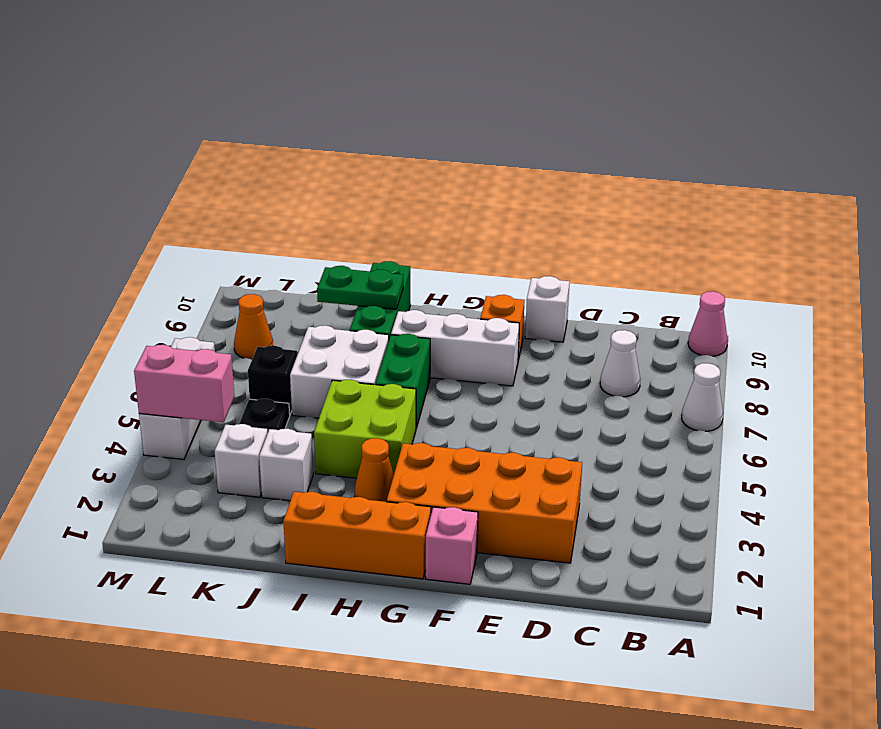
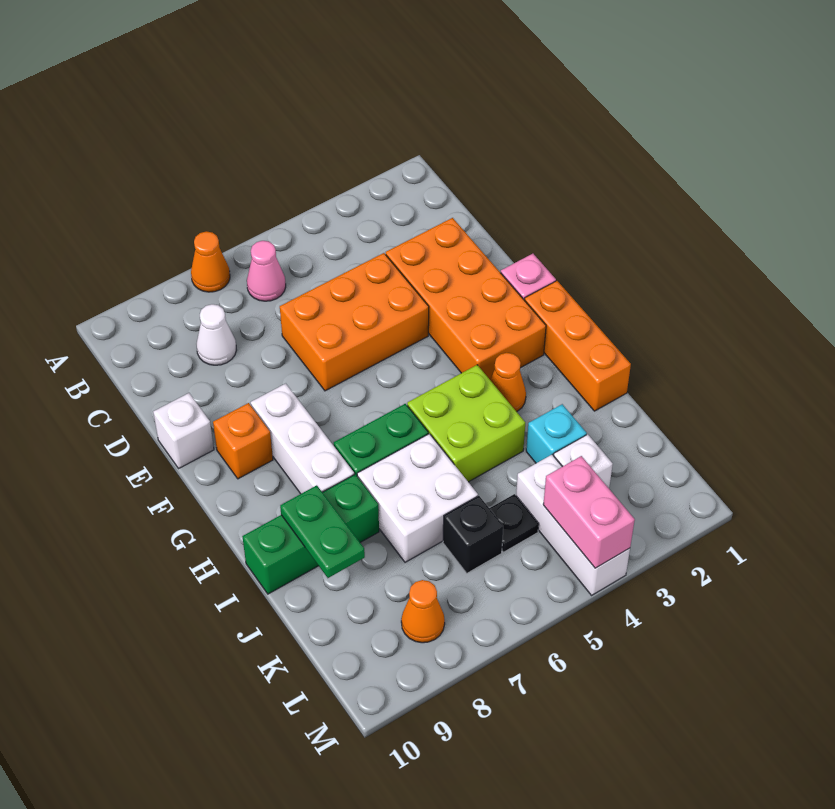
white 1x1 cone [682,363,723,431] -> orange 1x1 cone [191,231,230,292]
pink 1x1 cone [688,291,728,356] -> pink 1x1 cone moved to [247,241,286,301]
none -> orange 2x3 brick [280,253,429,391]
white 1x1 brick [259,429,313,501] -> cyan 1x1 brick [526,404,587,463]
white 1x3 brick [139,337,215,460] -> white 1x3 brick turned to [516,455,630,595]

